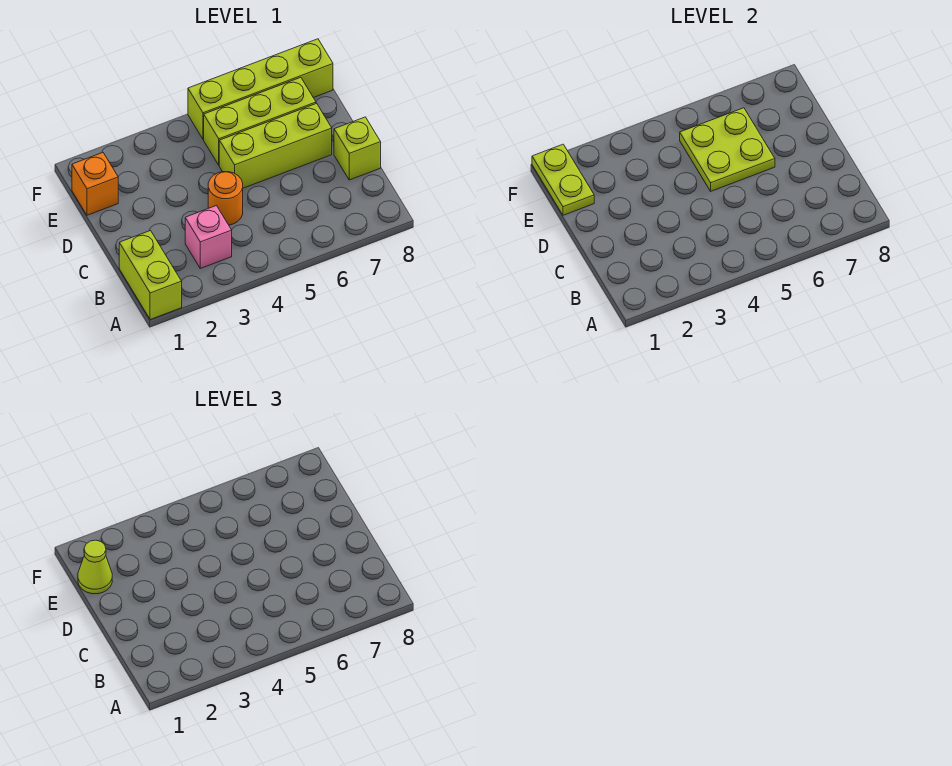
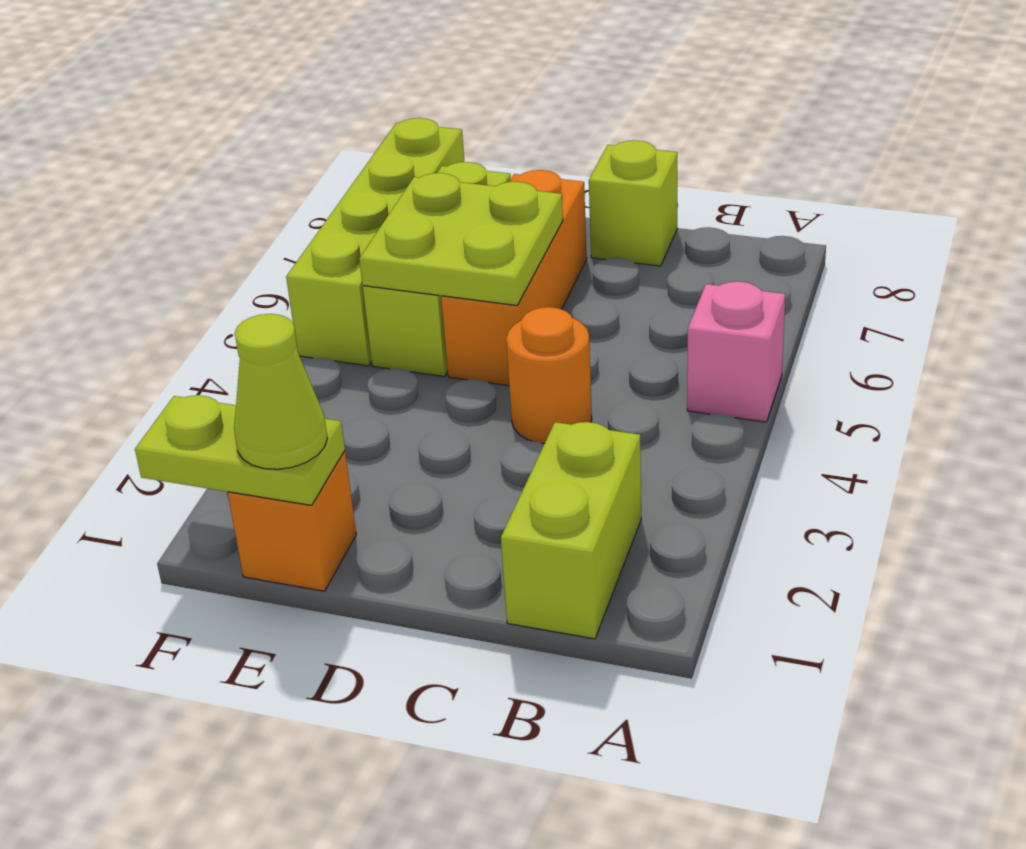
lime 1x2 brick [119,231,182,320] -> lime 1x2 brick turned to [501,422,641,639]
pink 1x1 brick [185,206,232,268] -> pink 1x1 brick moved to [687,281,785,422]
lime 1x3 brick [219,103,332,188] -> orange 1x3 brick [441,170,587,386]

